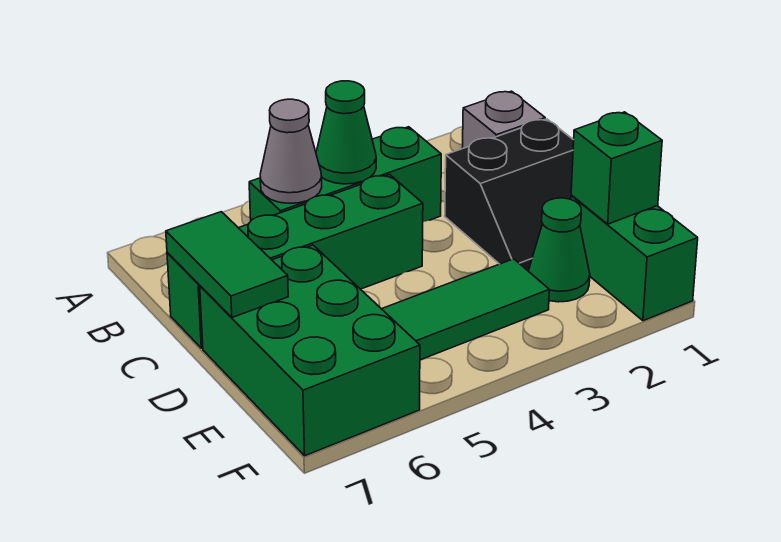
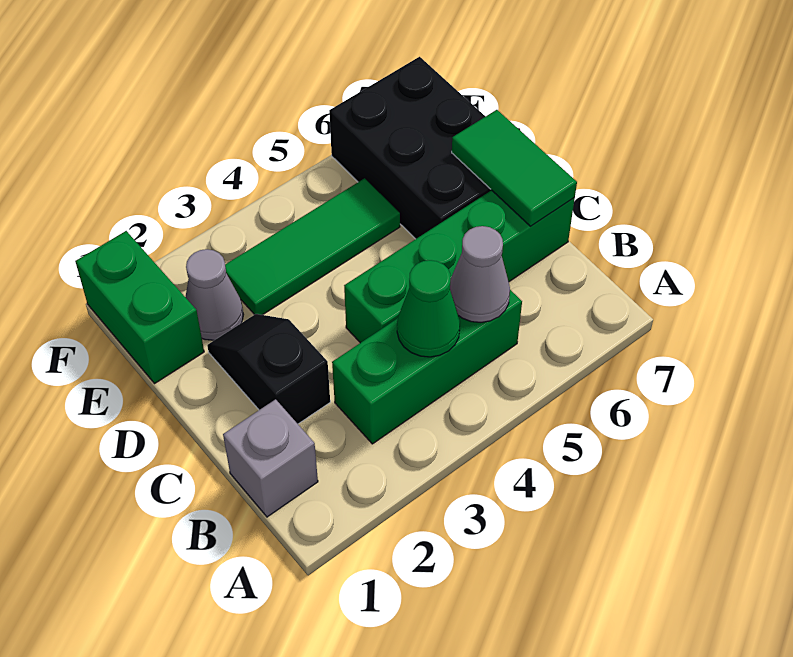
black 2x2 slope [445,119,574,271] -> black 1x2 slope [207,314,330,424]
green 2x3 brick [200,245,420,456] -> black 2x3 brick [329,57,491,239]
green 1x1 brick [571,112,662,224] -> none
green 1x1 cone [529,198,590,302] -> grey 1x1 cone [186,249,244,340]

